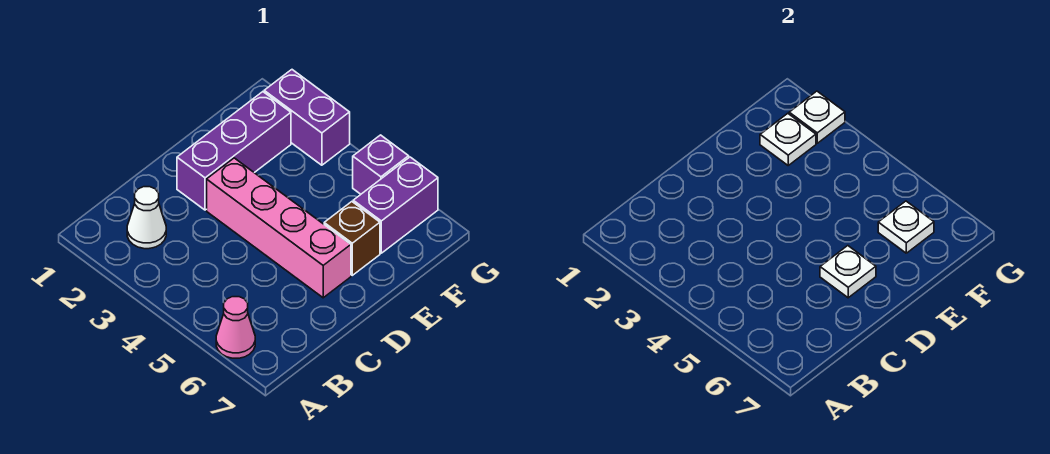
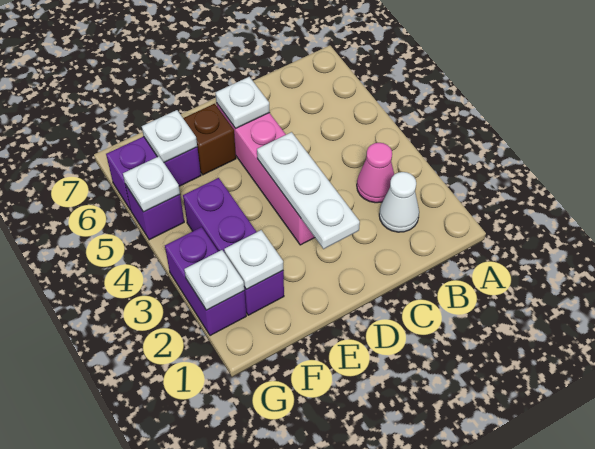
pink 1x1 cone [216,297,255,358] -> pink 1x1 cone moved to [357,143,394,203]
purple 1x3 brick [177,92,291,210] -> purple 1x3 brick turned to [183,178,284,315]
none -> white 1x3 plate [257,132,360,249]
none -> white 1x1 plate [123,156,180,212]

